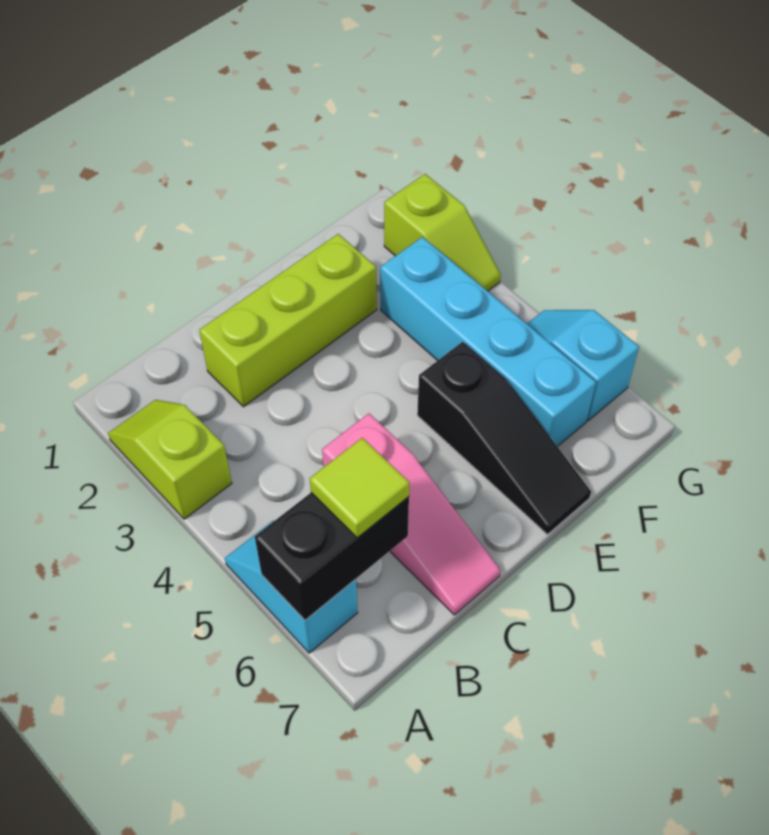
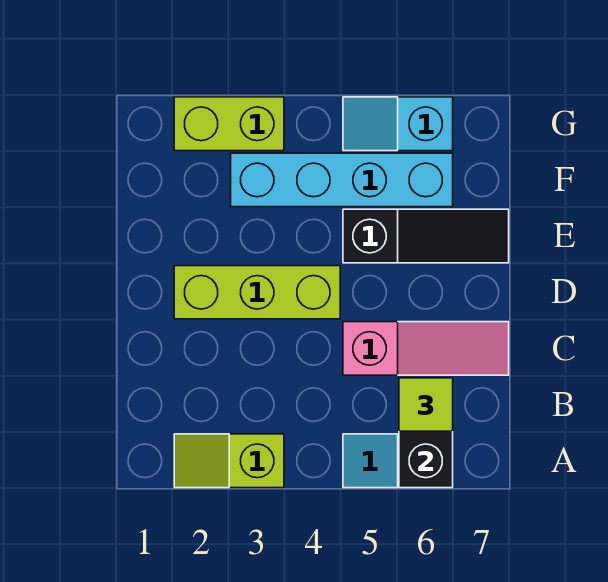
lime 1x3 brick [199,234,377,407] -> lime 1x3 brick turned to [174,266,340,319]
lime 1x2 slope [384,174,501,291] -> lime 1x2 brick [174,97,284,151]

